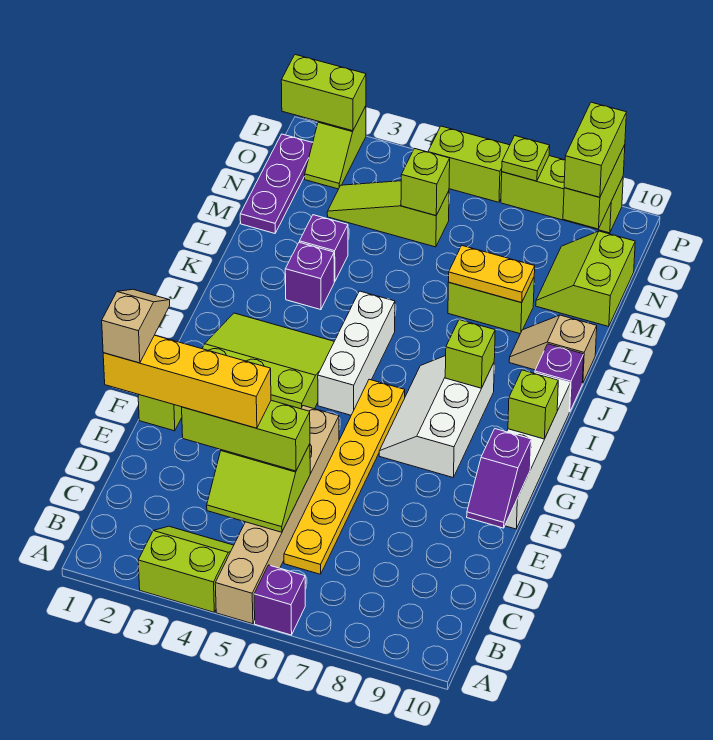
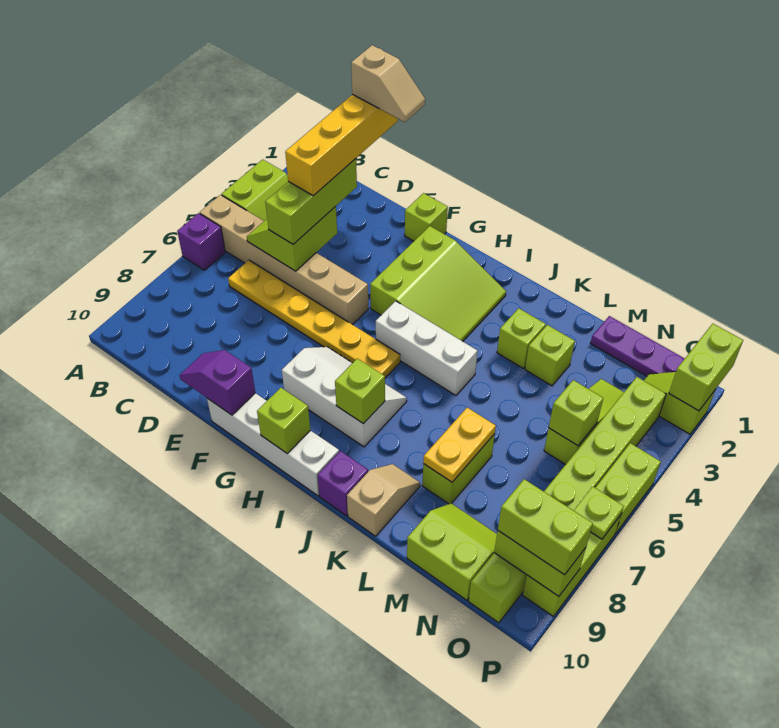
purple 1x1 brick [285,242,334,310] -> lime 1x1 brick [497,308,546,369]
purple 1x1 brick [300,215,348,282] -> lime 1x1 brick [525,325,575,386]
none -> lime 1x8 brick [469,377,666,623]

